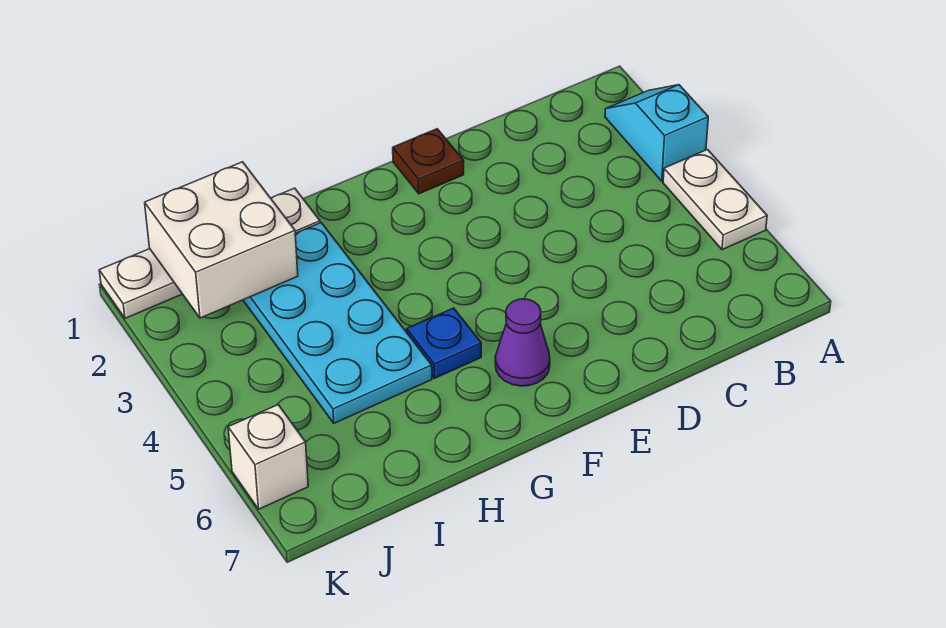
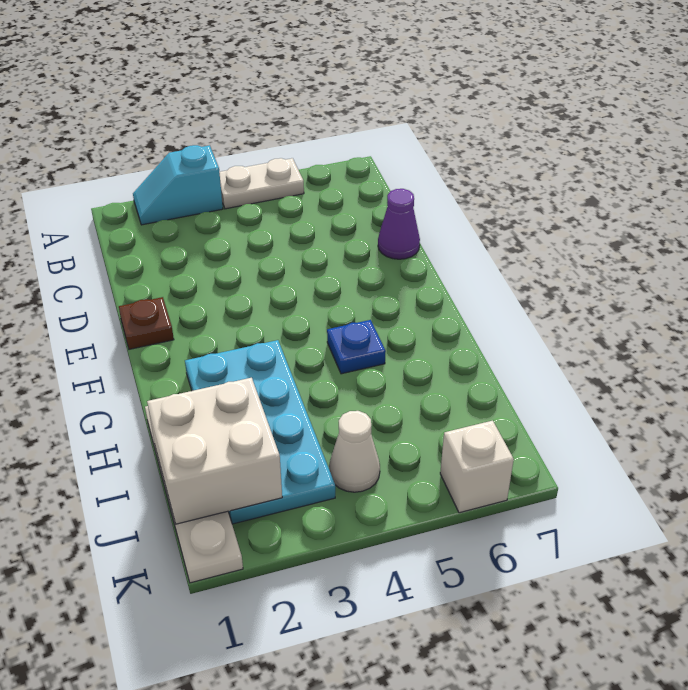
purple 1x1 cone [495,299,550,386] -> purple 1x1 cone moved to [378,189,420,259]
cyan 2x4 plate [243,223,432,423] -> cyan 2x4 plate turned to [185,340,335,524]
none -> white 1x1 cone [329,411,380,492]

